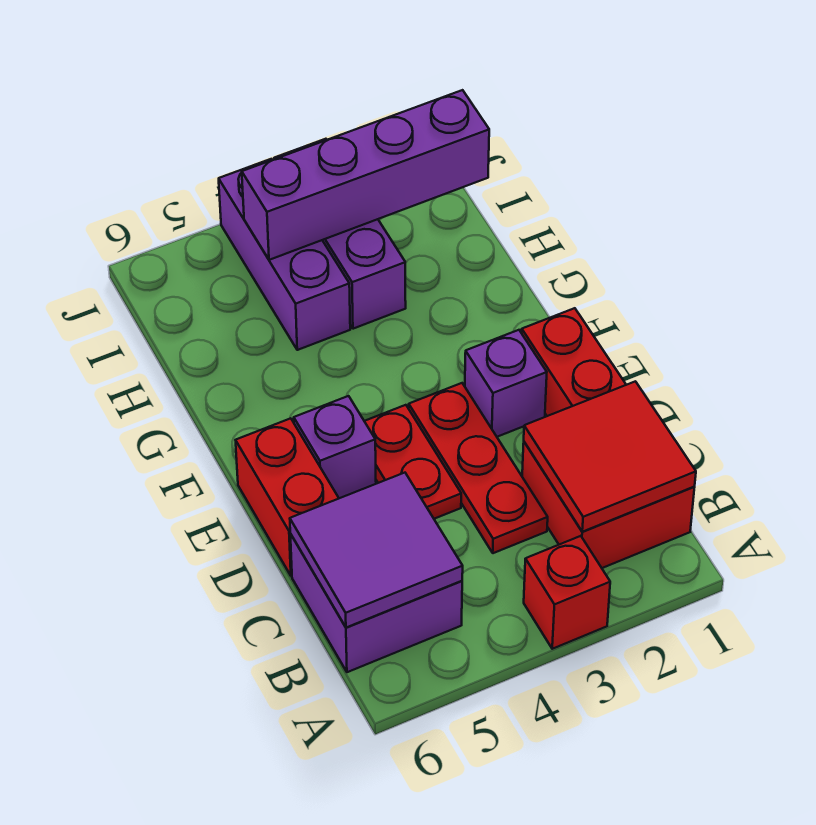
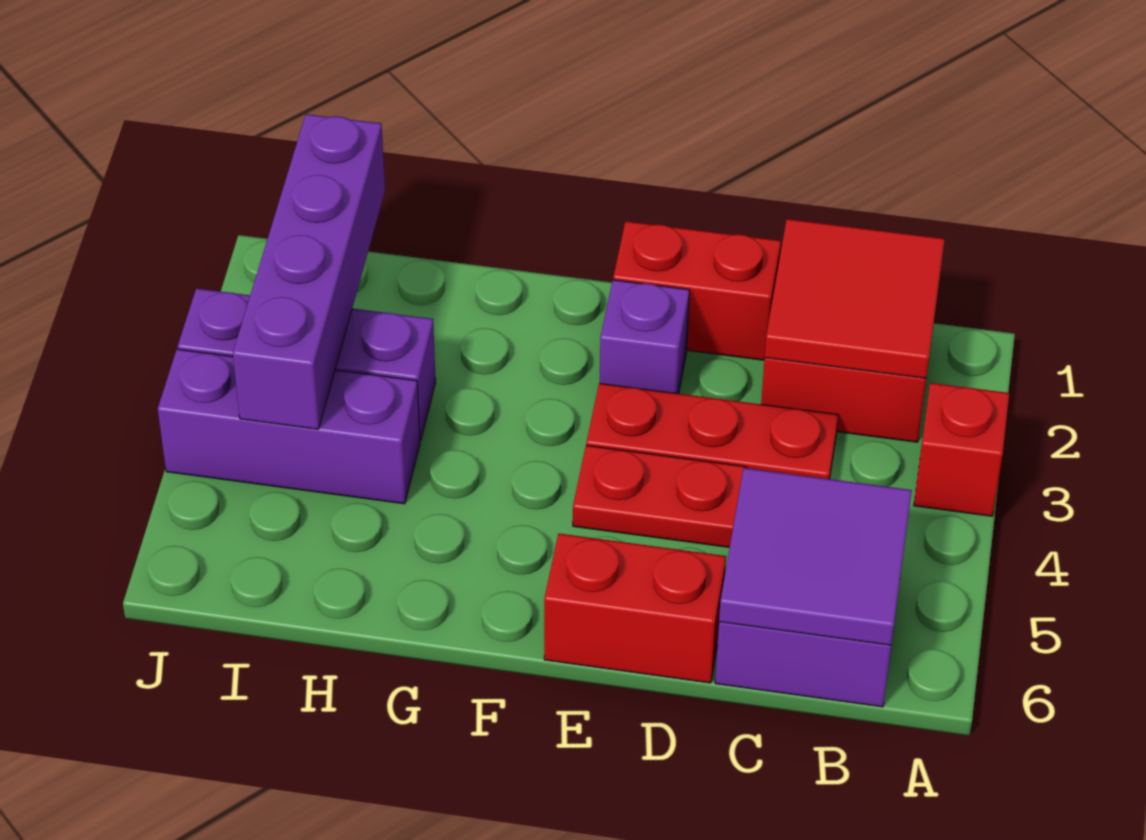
purple 1x1 brick [294,396,376,498] -> none

